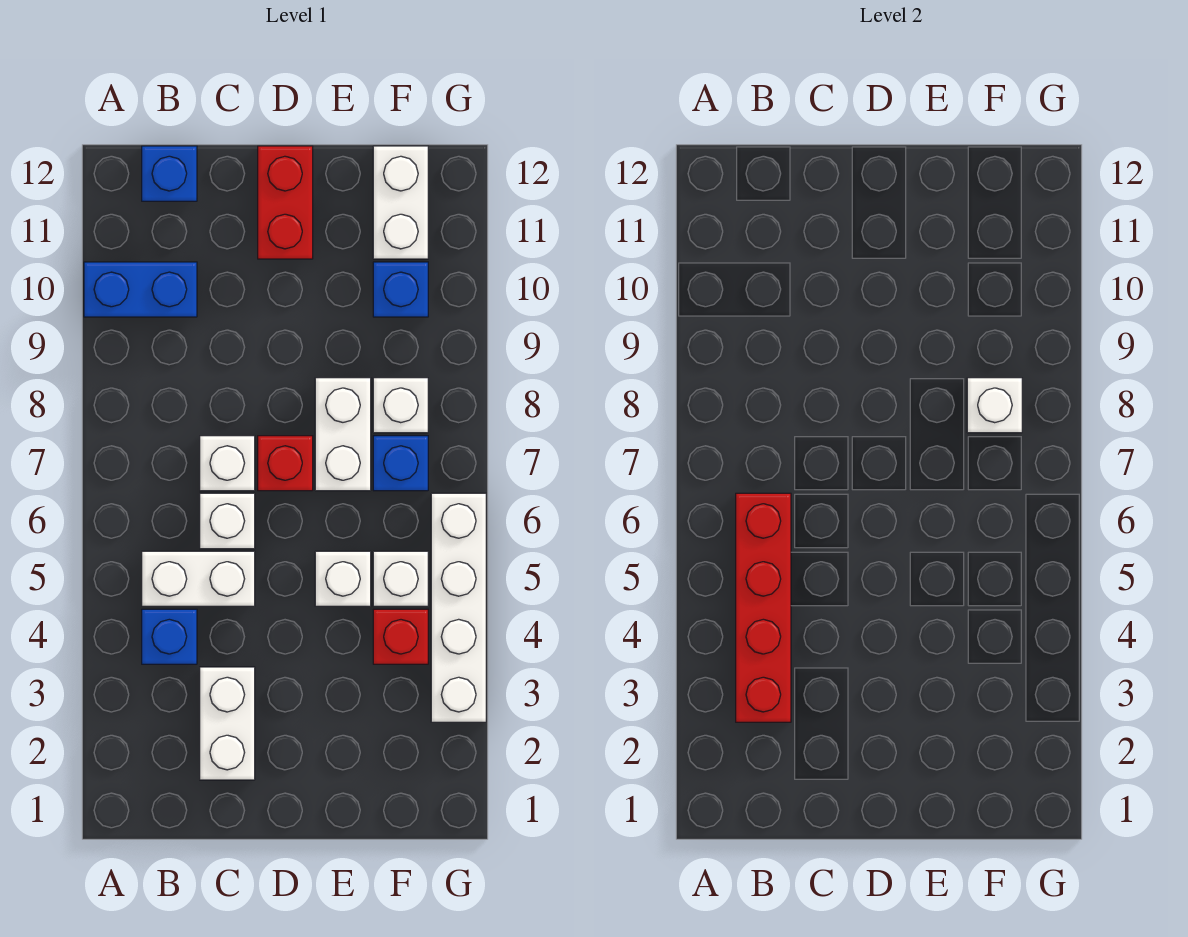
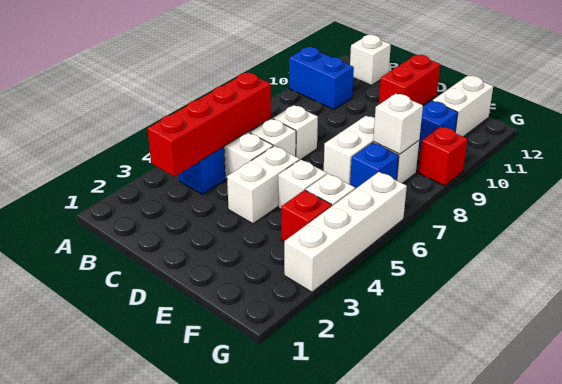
blue 1x1 brick [142,146,197,201] -> white 1x1 brick [350,35,391,85]
white 1x2 brick [200,667,255,780] -> white 1x2 brick moved to [227,146,299,224]
red 1x1 brick [258,436,313,491] -> red 1x1 brick moved to [418,127,467,186]

